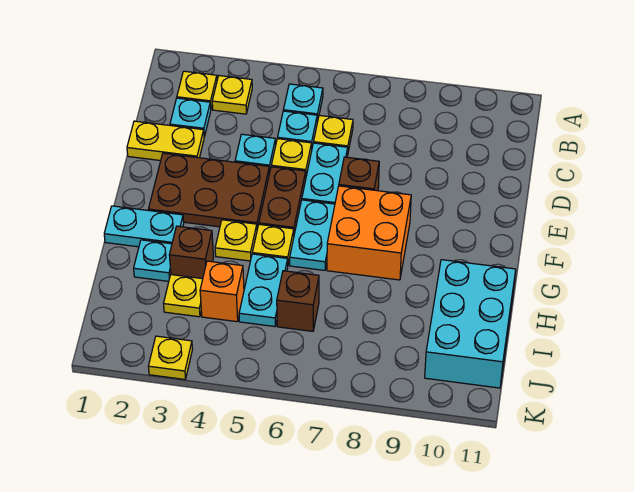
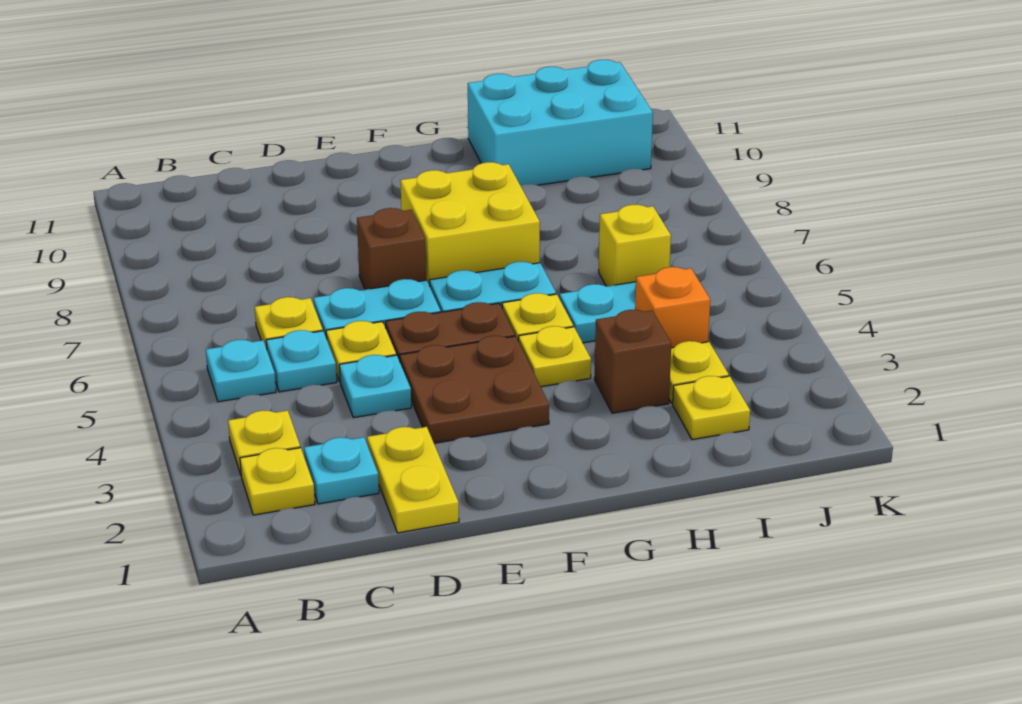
brown 2x3 plate [149,153,270,229] -> brown 2x2 plate [400,336,549,443]
orange 2x2 brick [327,186,411,280] -> yellow 2x2 brick [400,162,540,286]
cyan 1x2 plate [104,206,184,247] -> none
cyan 1x1 plate [134,240,172,281] -> none
brown 1x1 brick [277,271,319,331] -> yellow 1x1 brick [599,205,671,286]
yellow 1x1 plate [148,336,193,379] -> yellow 1x1 plate moved to [673,376,750,440]

